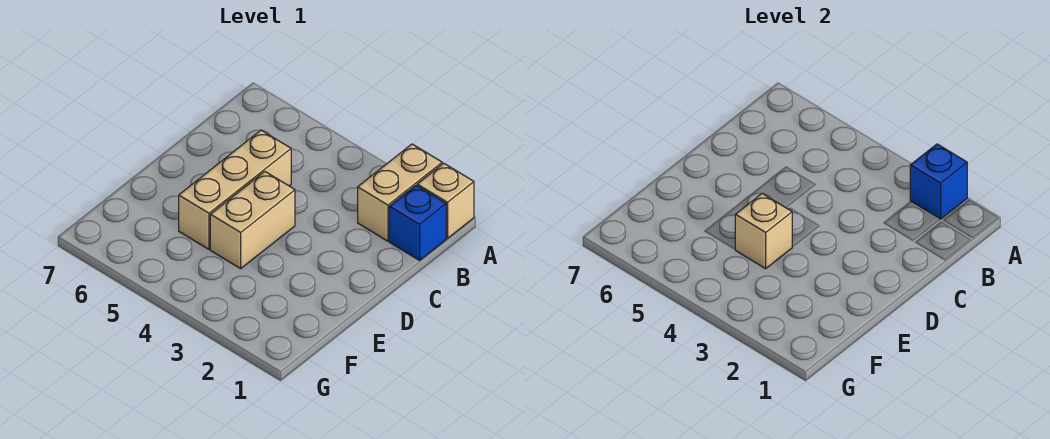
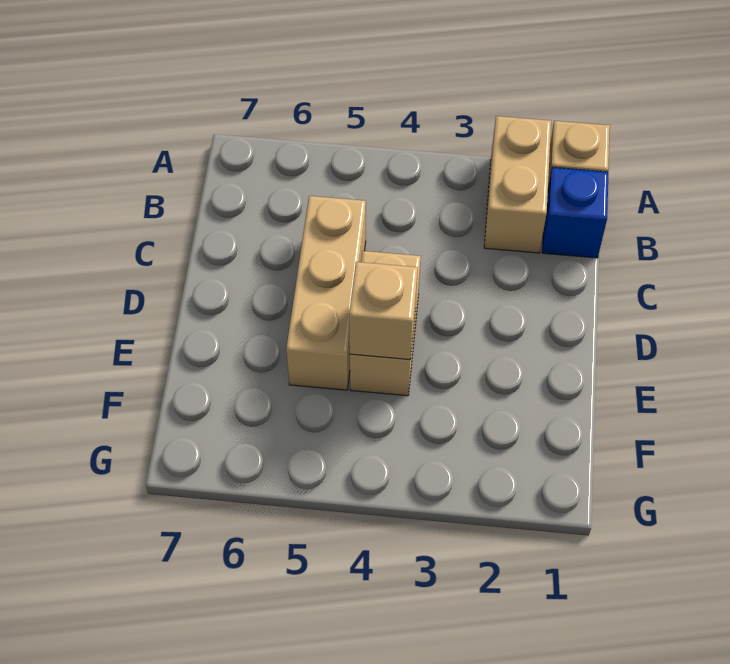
blue 1x1 brick [910,144,967,219] -> none

